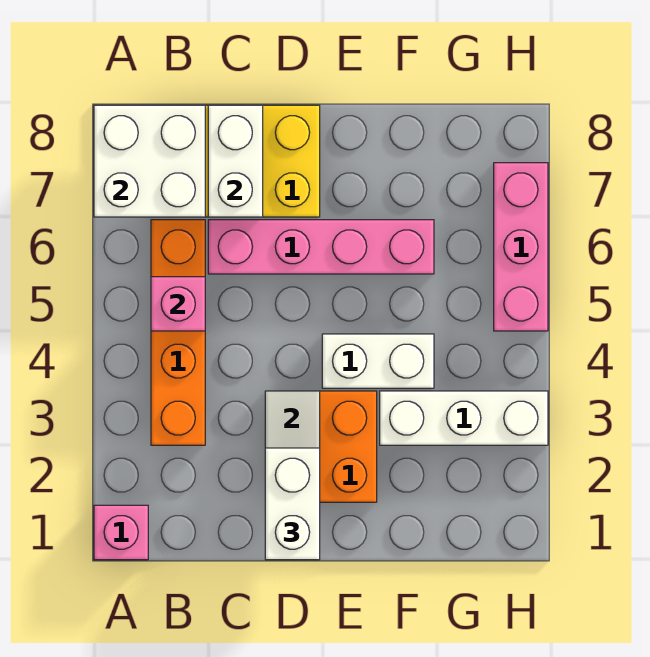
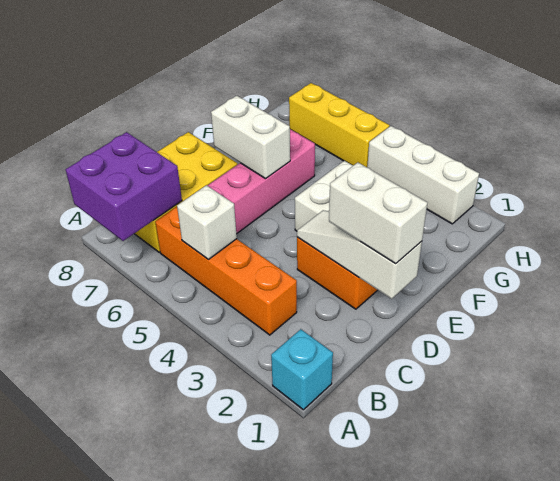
pink 1x1 brick [94,505,148,560] -> cyan 1x1 brick [271,329,333,410]
white 2x2 brick [94,105,205,217] -> purple 2x2 brick [66,132,182,241]
pink 1x1 brick [151,277,205,331] -> white 1x1 brick [177,185,237,259]
white 1x2 brick [208,105,263,217] -> white 1x2 brick moved to [211,96,290,179]
white 1x3 brick [380,391,548,445] -> white 1x3 brick turned to [367,126,479,224]
pink 1x3 brick [494,163,548,331] -> yellow 1x3 brick [289,83,390,167]

